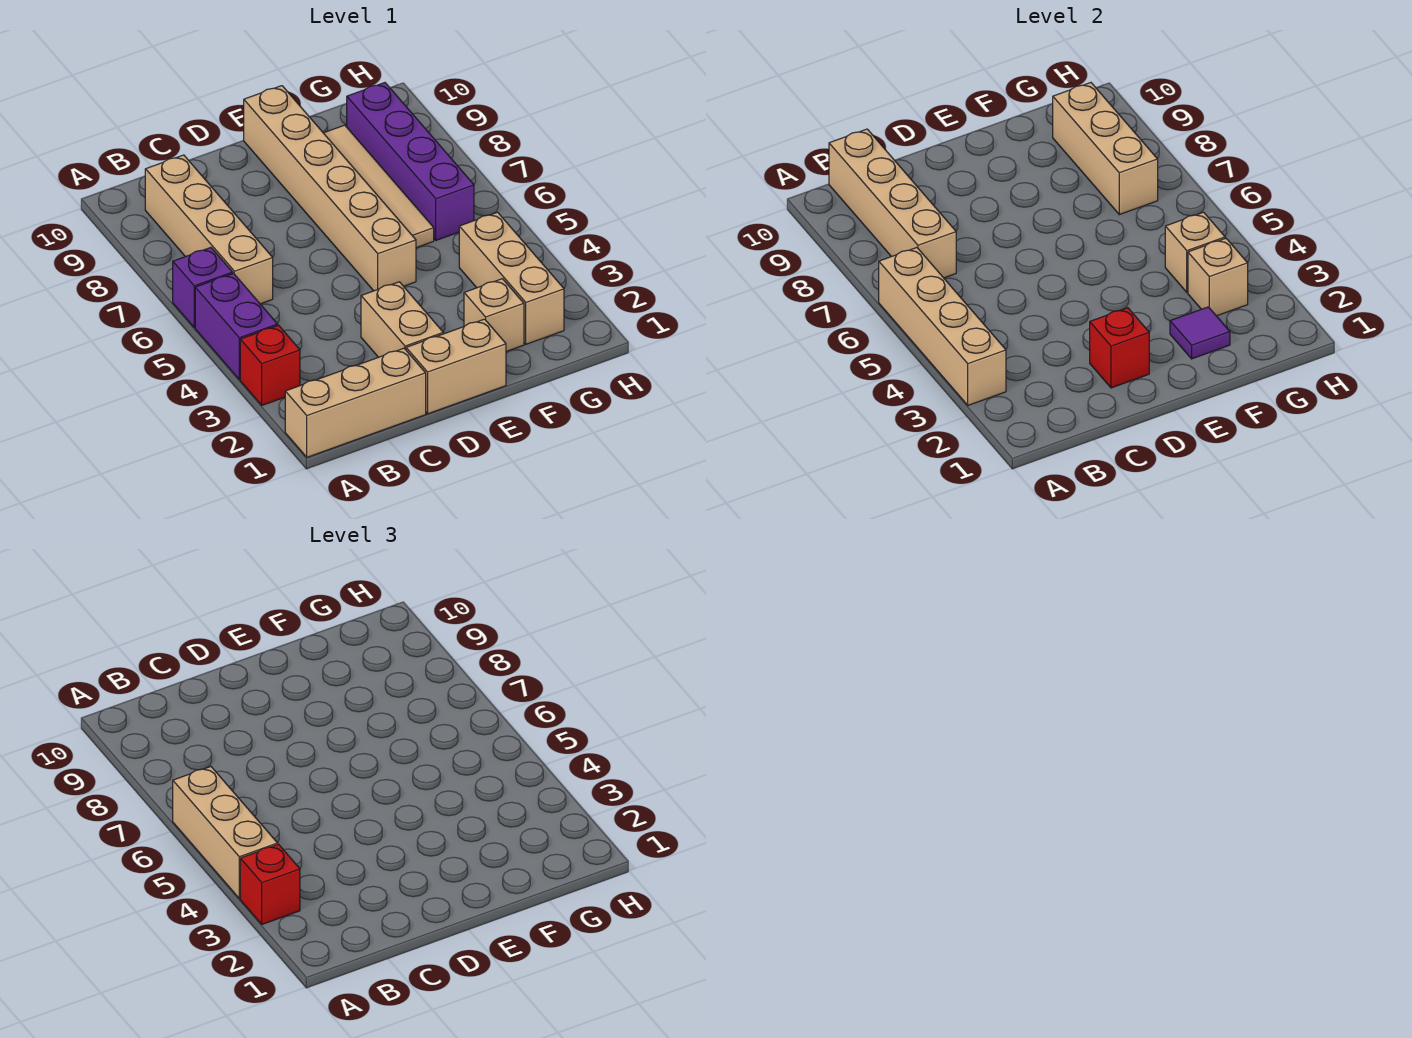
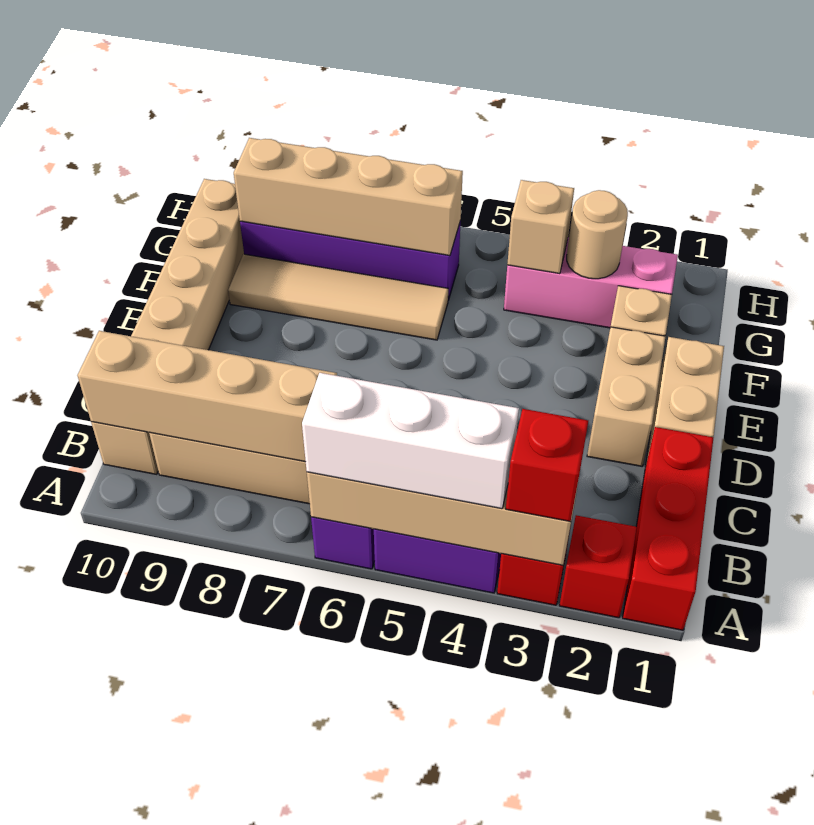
tan 1x3 brick [285,348,426,457] -> red 1x3 brick [623,427,714,630]
tan 1x3 brick [173,767,278,898] -> white 1x3 brick [302,373,519,509]
tan 1x2 brick [361,282,443,357] -> tan 1x2 brick turned to [587,327,666,466]
red 1x1 brick [1090,308,1149,388] -> red 1x1 brick moved to [560,515,637,618]
tan 1x6 brick [244,86,416,291] -> tan 1x6 brick turned to [91,179,244,474]
purple 1x1 tile [1170,307,1230,359] -> none
tan 1x3 brick [459,212,564,344] -> pink 1x3 brick [504,237,678,328]
tan 1x1 brick [1188,238,1248,316] -> tan 1x1 round brick [567,190,628,279]
tan 1x3 brick [1053,83,1158,215] -> tan 1x4 brick [234,138,463,256]

